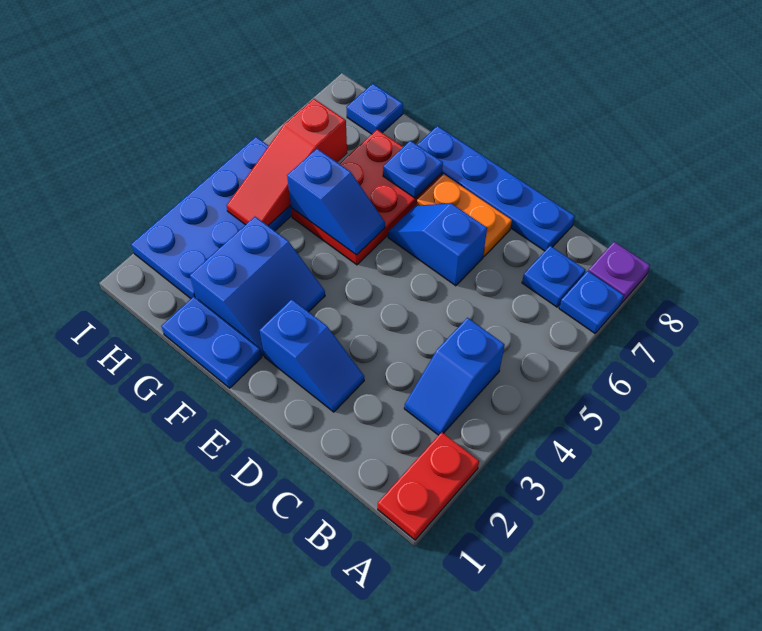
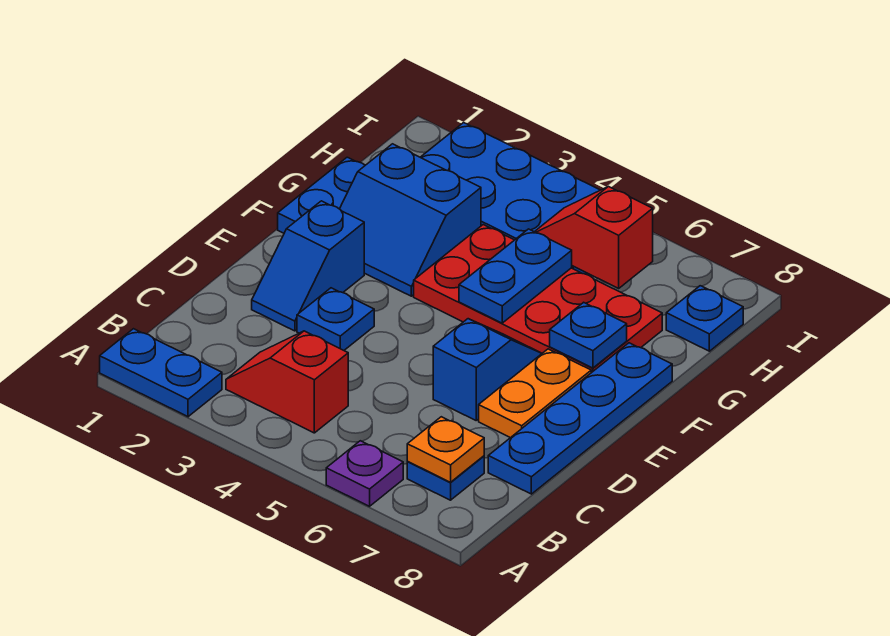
red 1x2 plate [378,432,479,540] -> blue 1x2 plate [100,329,222,417]
blue 1x1 plate [559,271,624,333] -> blue 1x1 plate moved to [297,288,374,350]
purple 1x1 plate [588,242,650,303] -> purple 1x1 plate moved to [326,441,403,506]
blue 1x2 slope [404,318,505,435] -> red 1x2 slope [226,331,348,433]
none -> orange 1x1 plate [407,417,484,482]
red 2x3 plate [291,130,442,265] -> red 2x4 plate [414,225,662,373]
blue 1x2 slope [287,149,385,255] -> blue 1x2 plate [459,229,572,323]
red 1x3 slope [226,99,347,226] -> red 1x2 slope [535,187,653,288]

